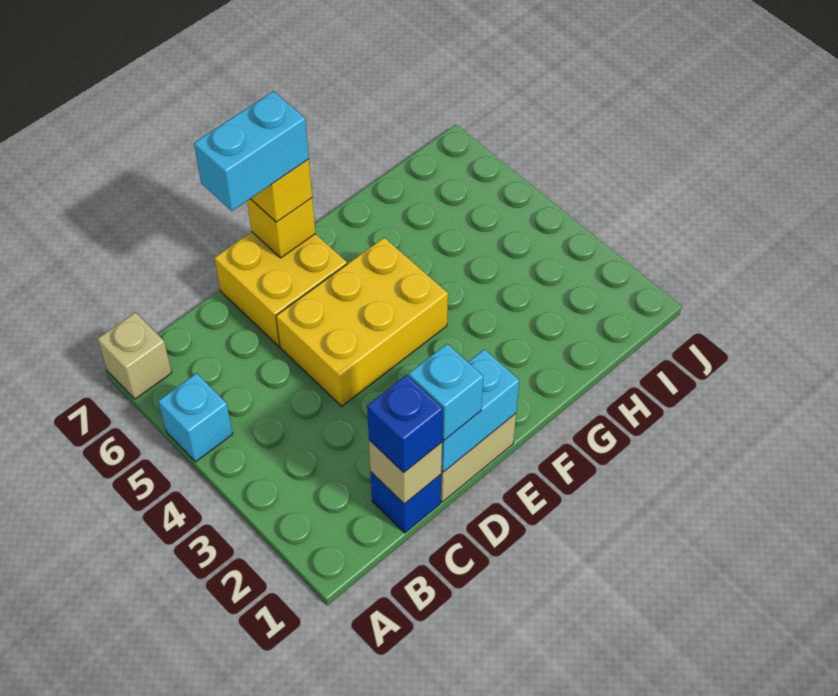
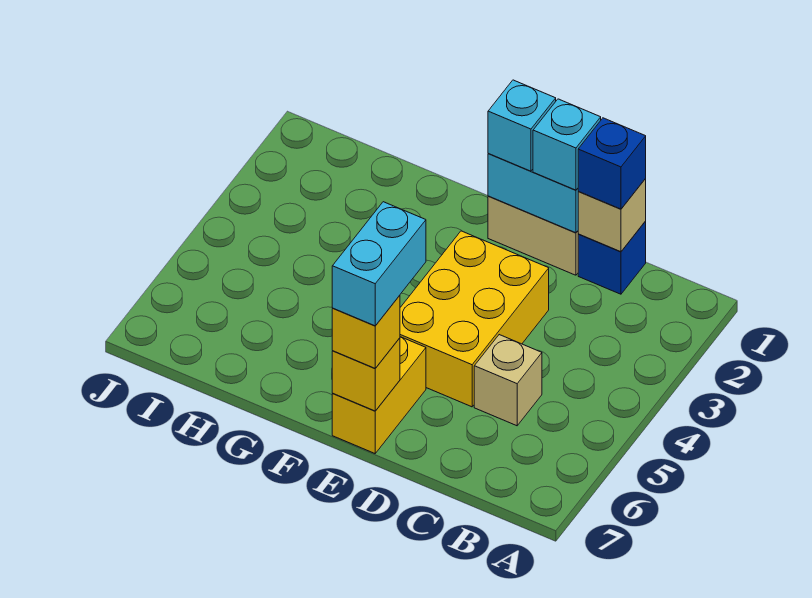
cyan 1x1 brick [158,373,233,462] -> cyan 1x1 brick moved to [488,80,556,171]
tan 1x1 brick [98,313,172,399] -> tan 1x1 brick moved to [474,335,542,426]
yellow 2x3 brick [276,238,448,406] -> yellow 2x3 brick turned to [400,231,549,407]
yellow 2x2 brick [215,232,347,346] -> yellow 1x2 brick [332,337,426,453]
cyan 1x2 brick [194,91,309,211] -> cyan 1x2 brick turned to [332,202,426,326]

